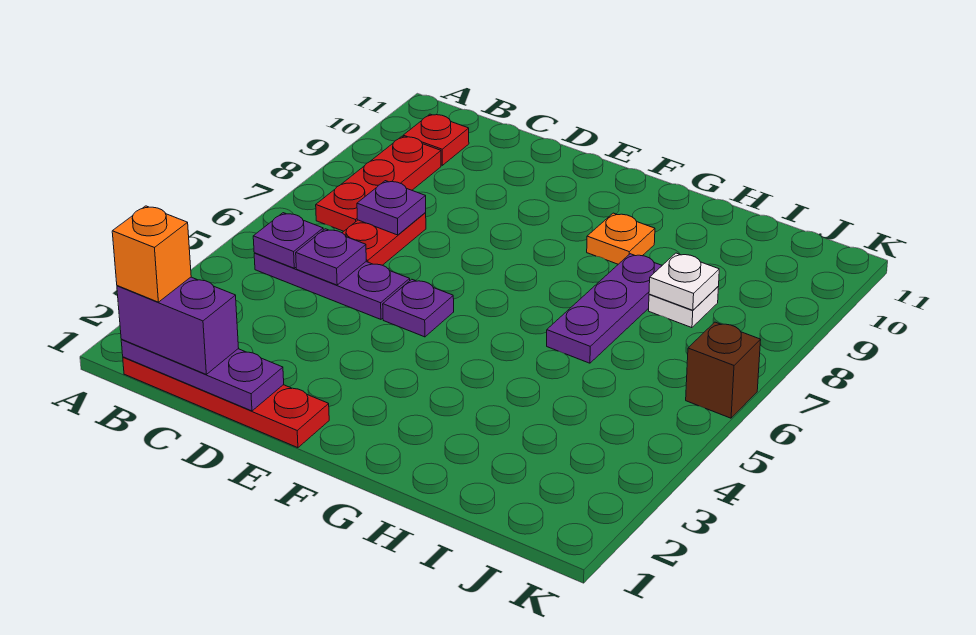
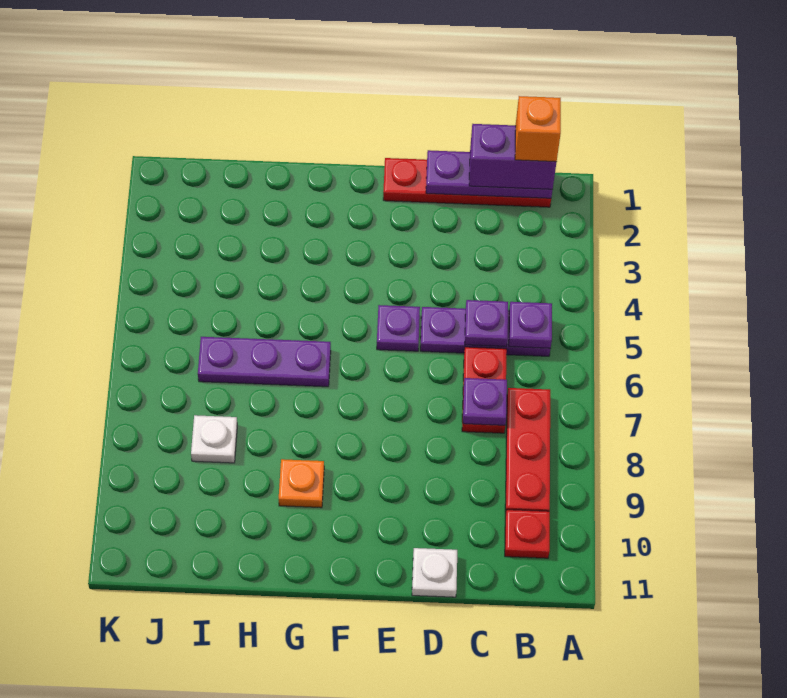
purple 1x3 plate [547,254,662,363] -> purple 1x3 plate turned to [198,337,331,387]
white 1x1 plate [649,253,719,310] -> white 1x1 plate moved to [412,548,457,597]
brown 1x1 brick [686,322,761,418] -> none

